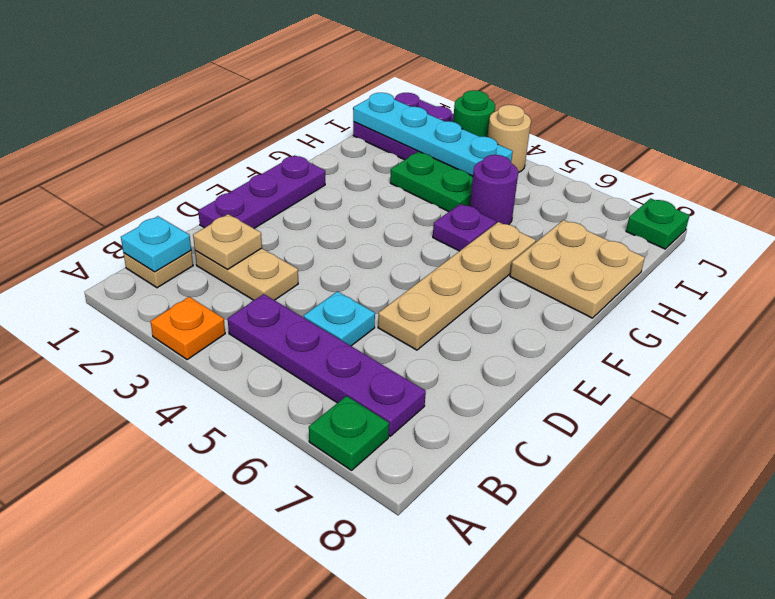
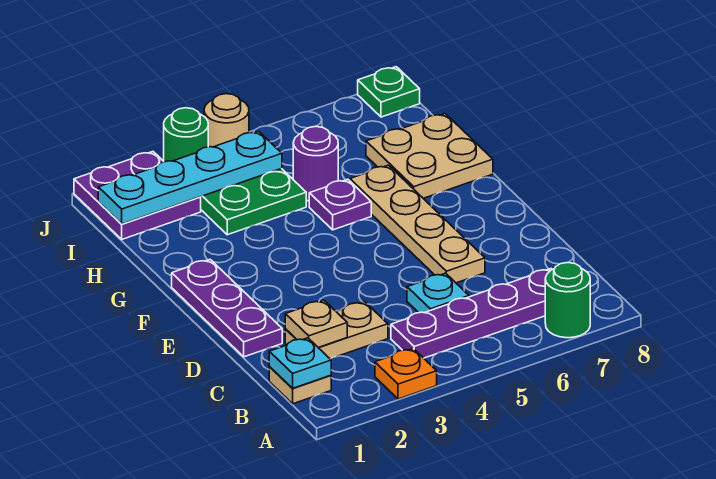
green 1x1 plate [309,396,389,470] -> green 1x1 round brick [545,263,590,338]

